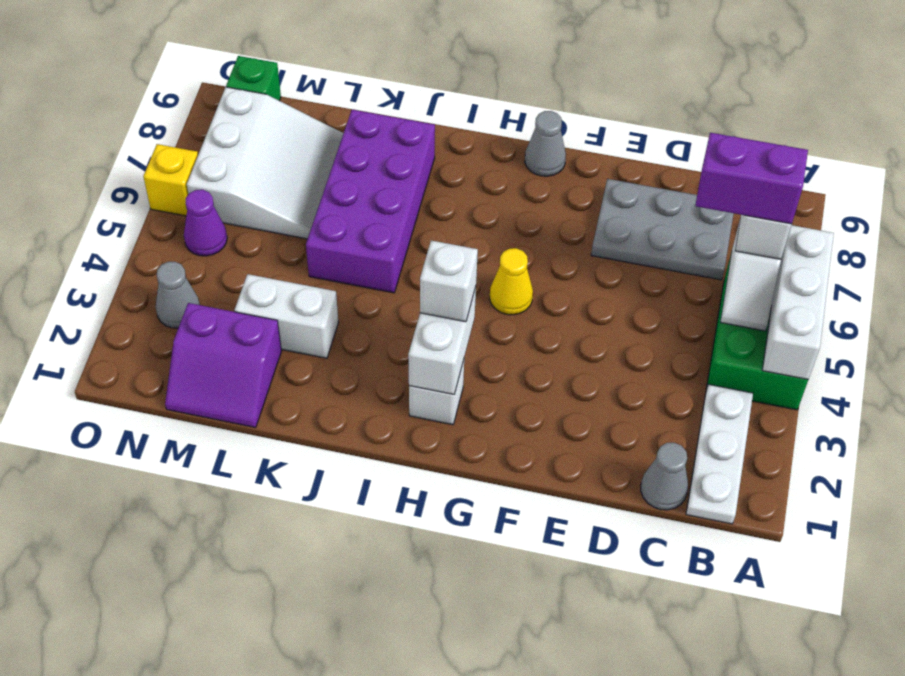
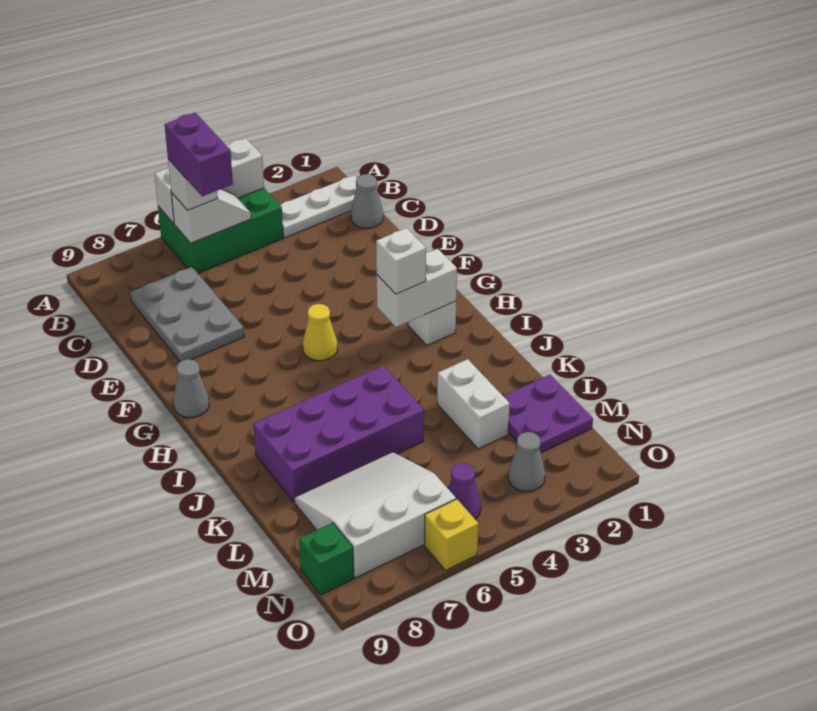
purple 2x2 slope [165,303,282,428] -> purple 2x2 plate [503,375,593,453]

